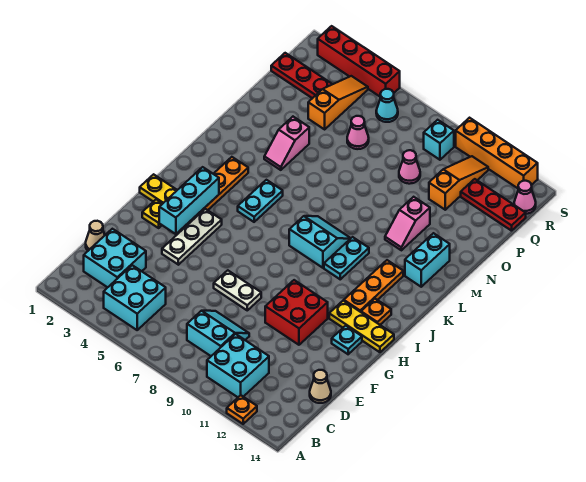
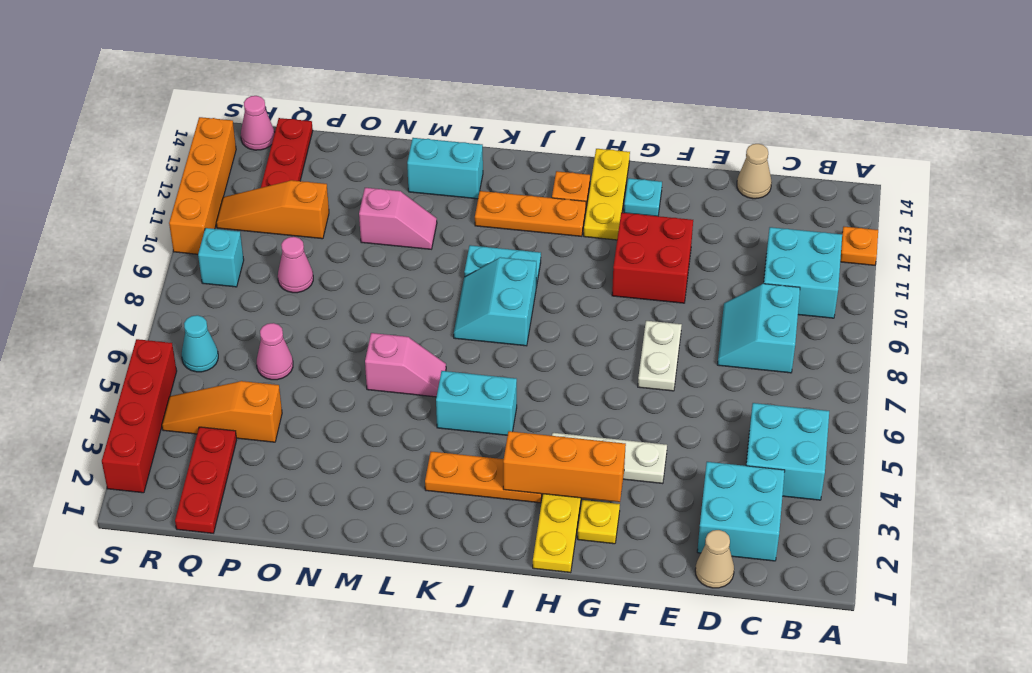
cyan 1x3 brick [159,167,219,234] -> orange 1x3 brick [503,431,626,502]
cyan 1x2 plate [238,180,283,222] -> cyan 1x2 brick [436,371,517,435]
pink 1x2 slope [264,117,309,170] -> pink 1x2 slope moved to [365,333,446,397]

